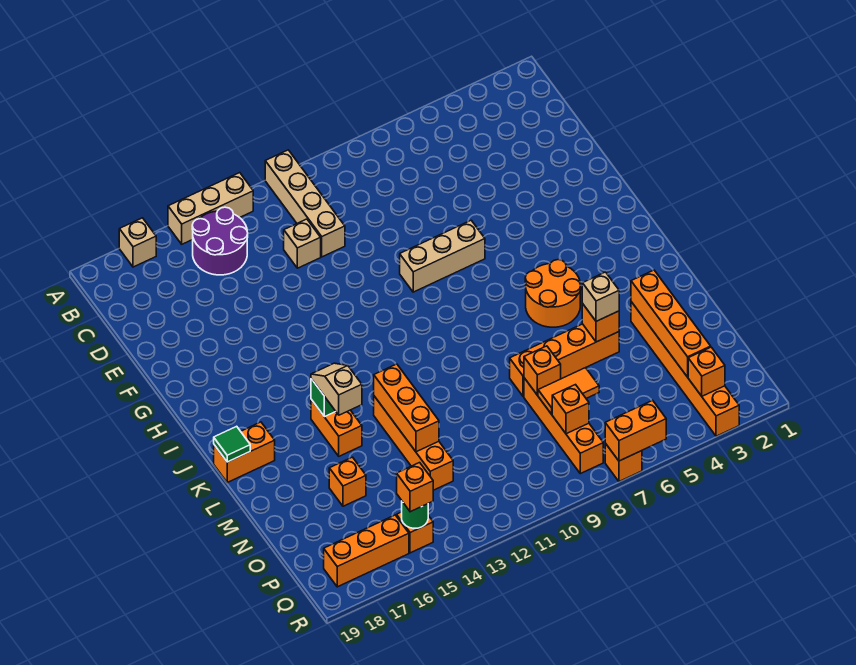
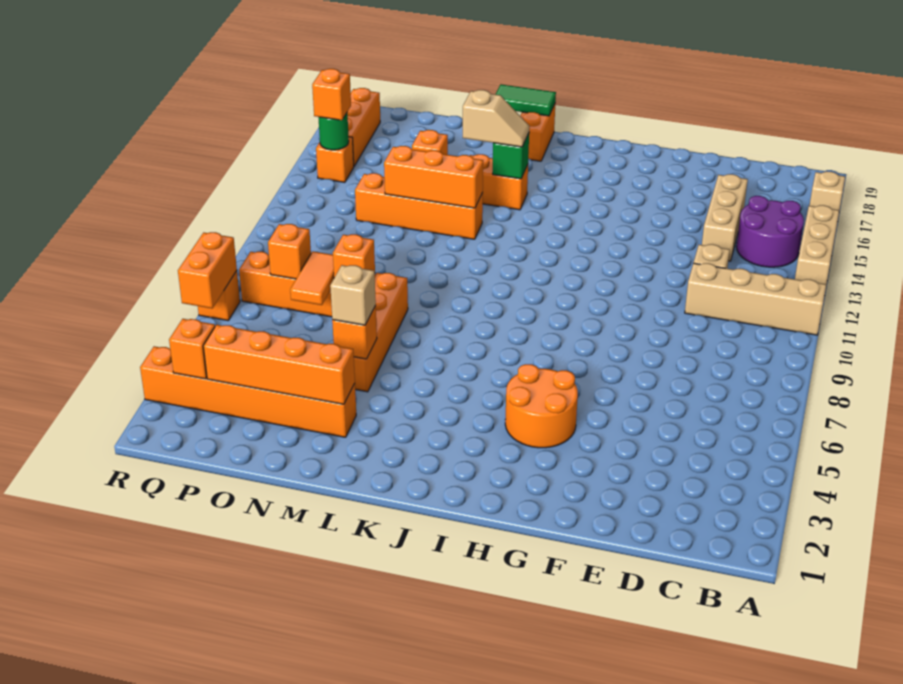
tan 1x3 brick [400,220,485,292] -> tan 1x3 brick moved to [702,174,748,261]
orange 2x2 round brick [525,260,581,327] -> orange 2x2 round brick moved to [505,364,578,448]
green 1x1 tile [214,426,250,462] -> green 1x2 tile [496,84,556,116]

